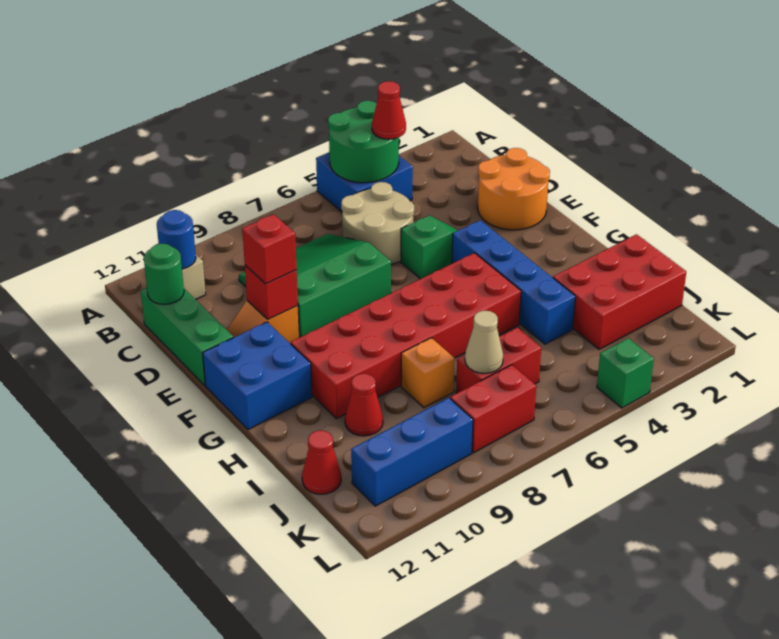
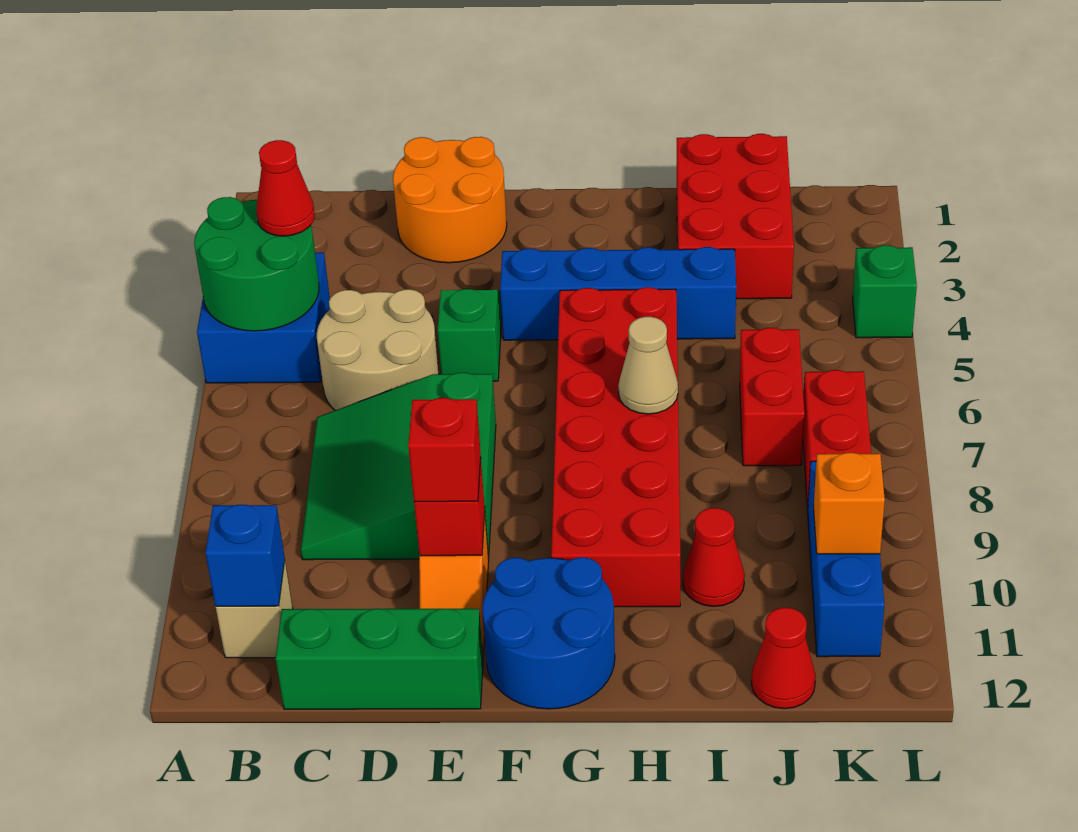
blue 1x1 round brick [157,210,196,269] -> blue 1x1 brick [205,505,285,606]
green 1x1 round brick [144,244,184,304] -> none
blue 2x2 brick [203,322,312,430] -> blue 2x2 round brick [482,557,615,709]
orange 1x1 brick [401,338,454,408] -> orange 1x1 brick moved to [814,453,885,554]
tan 1x1 cone [465,311,503,373] -> tan 1x1 cone moved to [618,317,678,414]

